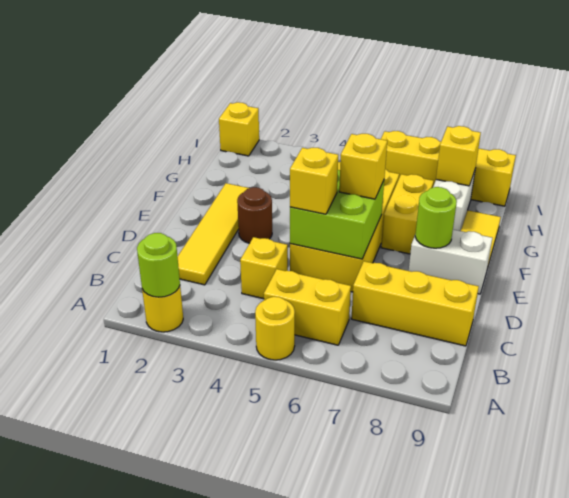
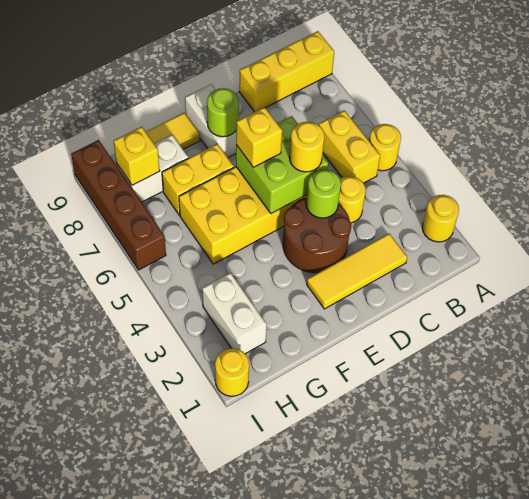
lime 1x1 round brick [137,233,180,297] -> lime 1x1 round brick moved to [306,169,341,218]
yellow 1x4 tile [177,183,249,285] -> yellow 1x3 tile [307,234,407,309]
yellow 1x1 brick [240,237,288,299] -> yellow 1x1 round brick [338,176,366,223]
yellow 1x3 brick [351,261,479,346] -> yellow 1x3 brick turned to [239,31,334,112]
yellow 1x1 brick [290,148,338,214] -> yellow 1x1 round brick [290,122,324,172]
brown 1x1 round brick [237,187,272,243] -> brown 2x2 round brick [283,198,352,273]
none -> white 1x2 brick [202,273,267,354]
yellow 1x1 brick [219,102,259,156] -> yellow 1x1 round brick [215,348,249,396]
yellow 1x4 brick [381,131,516,206] -> brown 1x4 brick [71,140,166,270]

